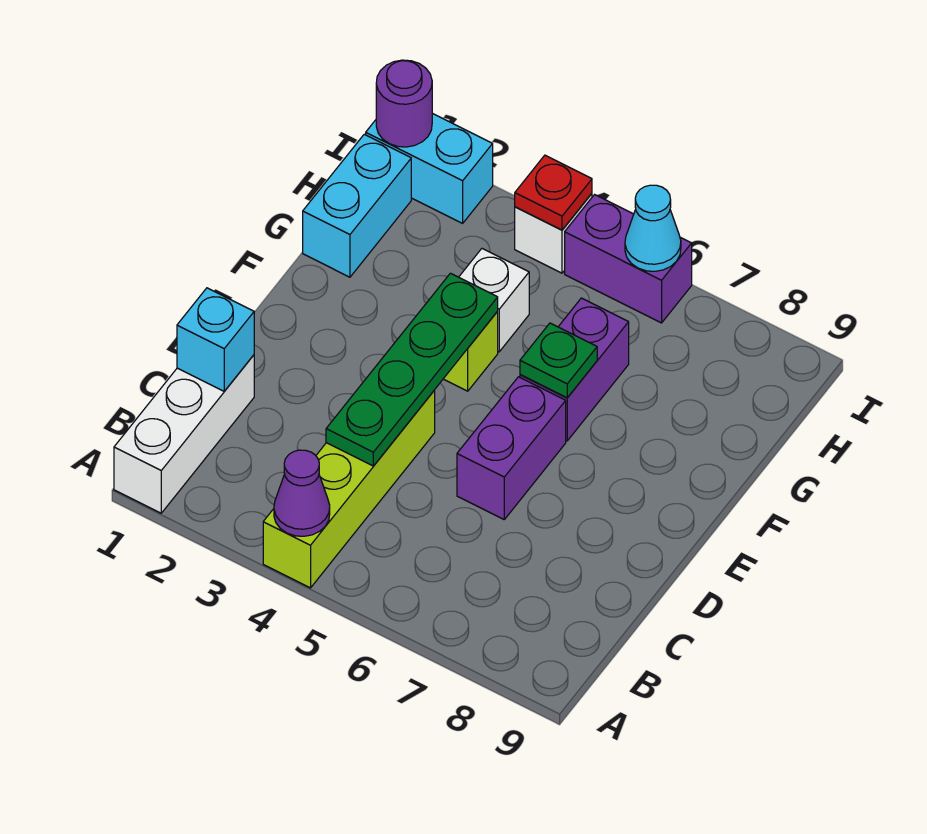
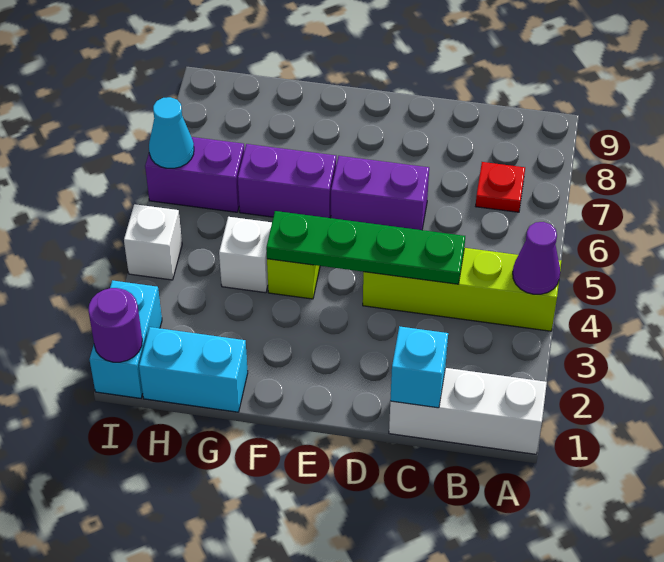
green 1x1 plate [520,323,597,398] -> none
red 1x1 plate [515,155,592,230] -> red 1x1 plate moved to [476,162,525,212]
purple 1x2 brick [565,195,692,323] -> purple 1x2 brick turned to [145,137,244,212]

